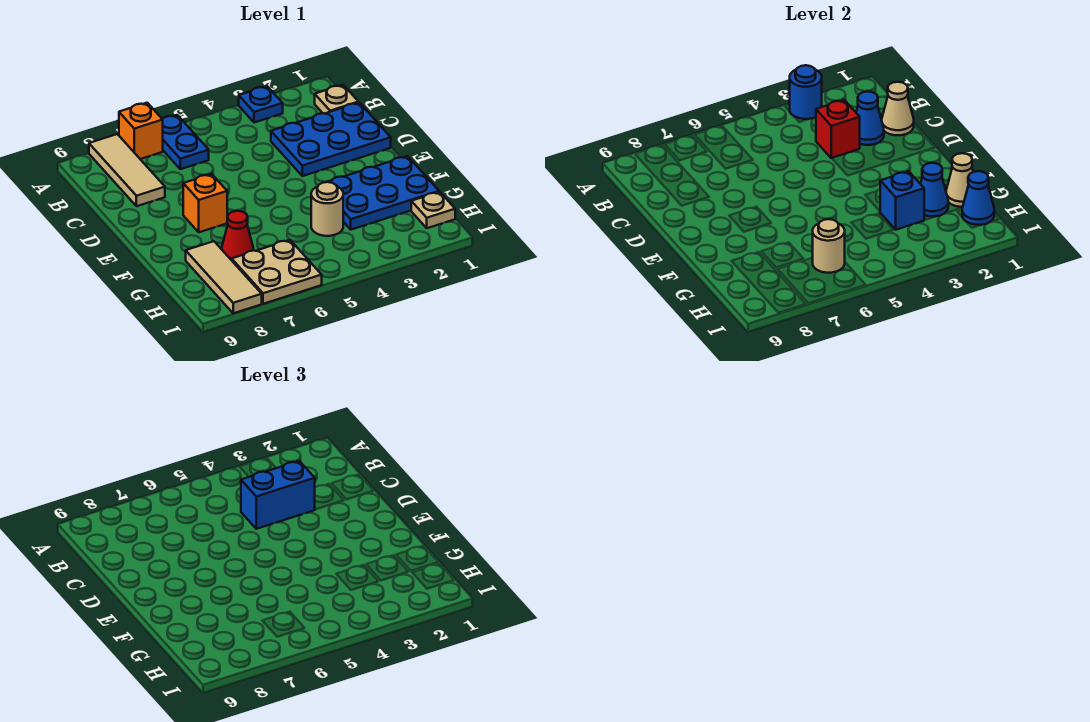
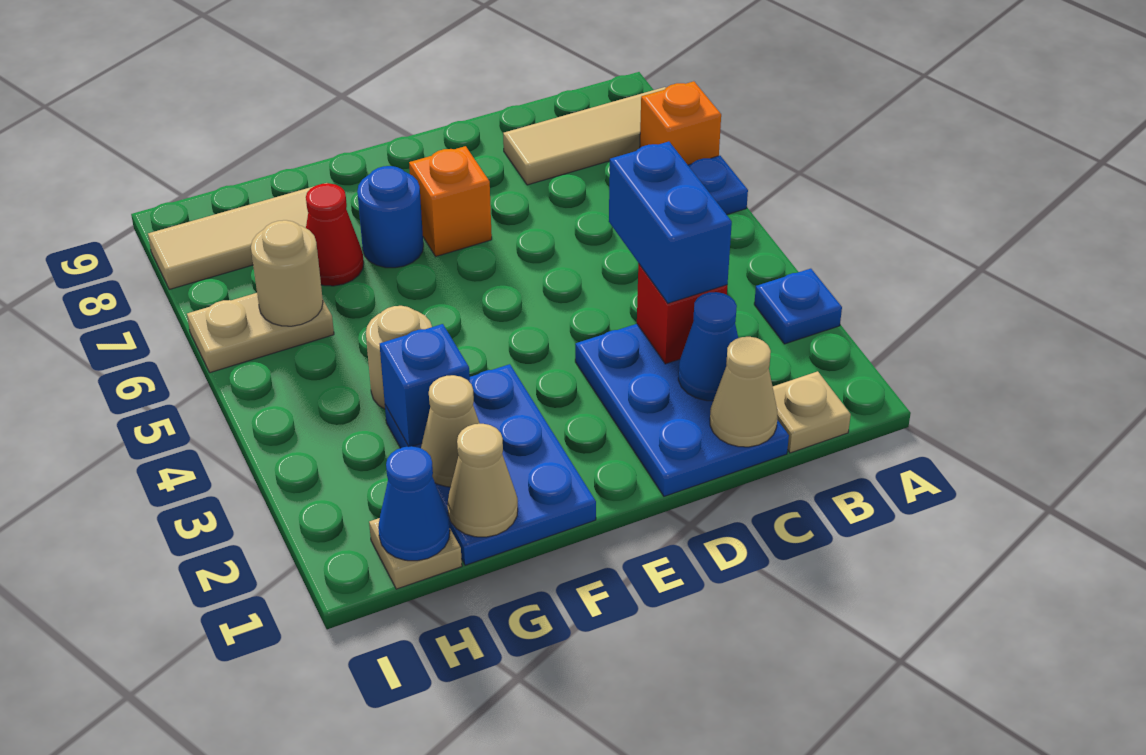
blue 1x1 round brick [790,65,822,119] -> blue 1x1 round brick moved to [357,166,423,268]
blue 1x1 cone [921,163,948,216] -> tan 1x1 cone [421,375,480,487]
tan 2x2 plate [232,240,322,304] -> tan 1x2 plate [187,293,334,373]

